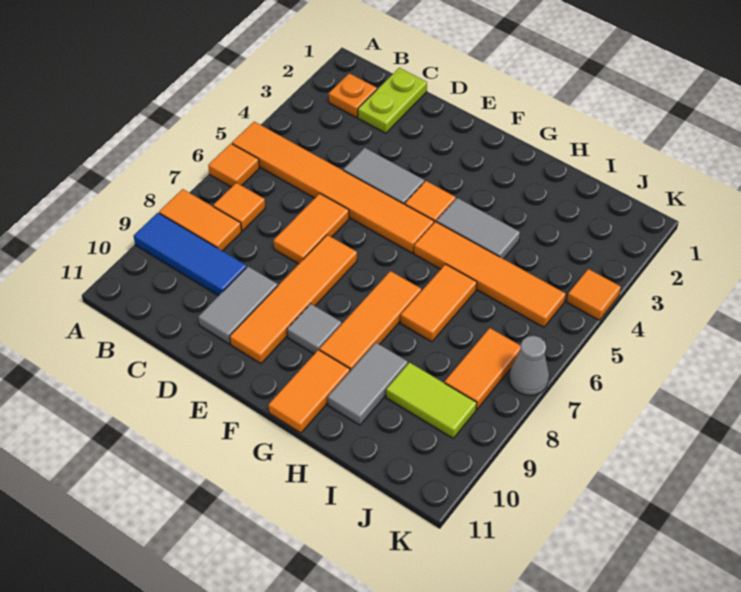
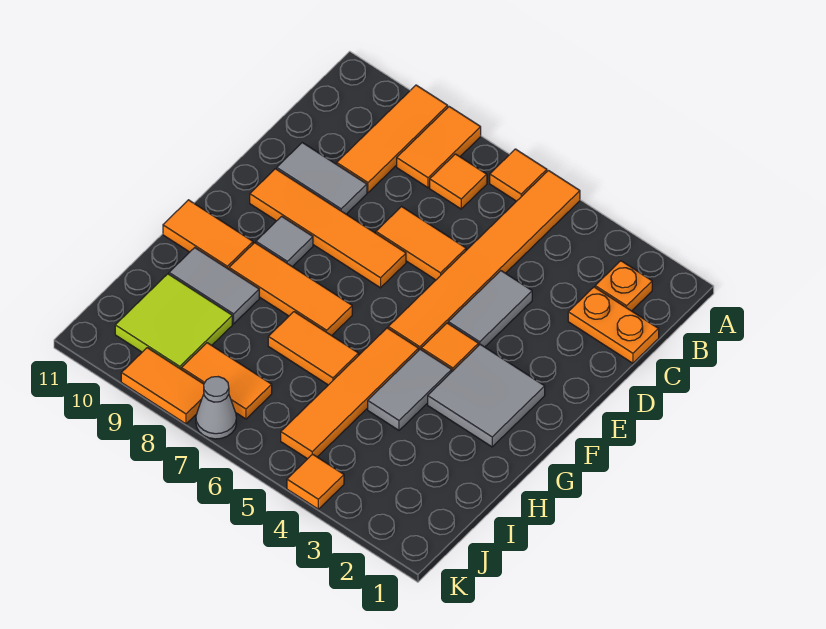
blue 1x3 tile [134,213,247,296] -> orange 1x3 tile [337,85,448,192]
lime 1x2 plate [358,68,427,133] -> orange 1x2 plate [568,287,659,363]
none -> grey 2x2 tile [428,344,545,447]
lime 1x2 tile [386,363,477,438] -> lime 2x2 tile [115,274,232,369]
none -> orange 1x2 tile [121,348,204,424]

